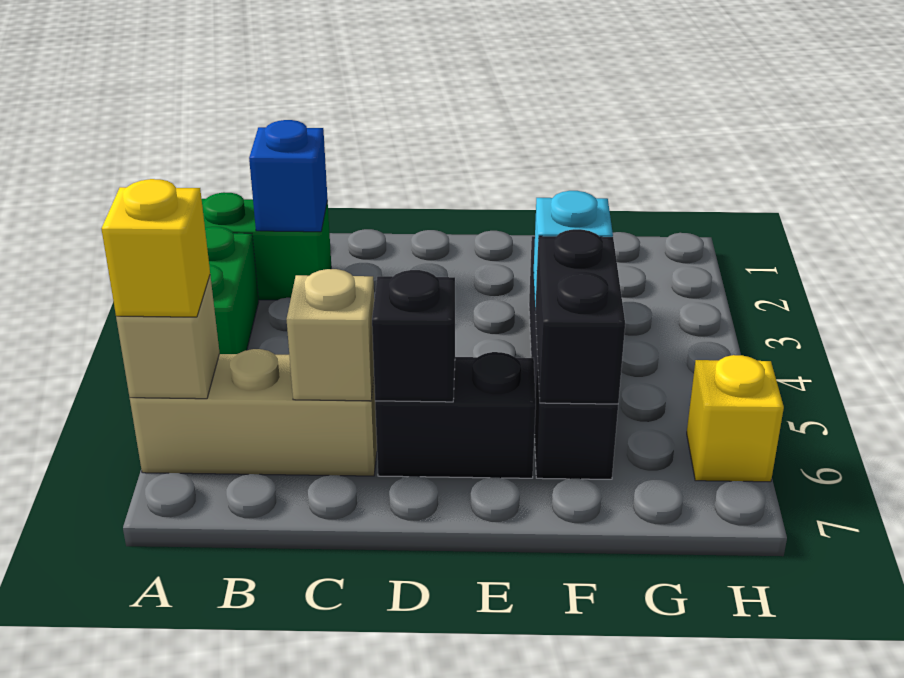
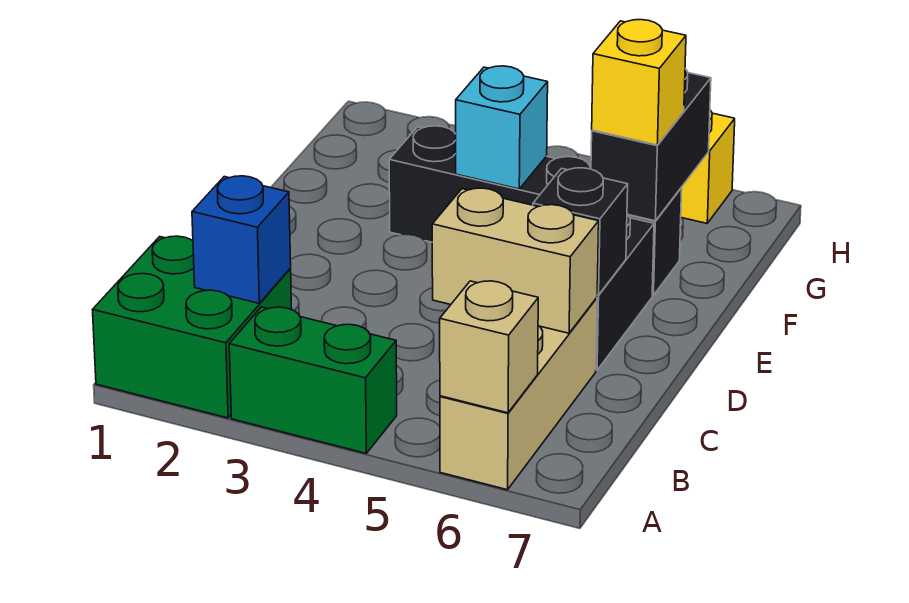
green 1x2 brick [202,192,331,300] -> green 2x2 brick [93,236,292,418]
yellow 1x1 brick [101,179,210,317] -> yellow 1x1 brick moved to [592,20,686,145]
tan 1x1 brick [286,269,374,401] -> tan 1x2 brick [432,188,599,333]
black 1x2 brick [535,229,625,404] -> black 1x2 brick turned to [591,69,711,221]

